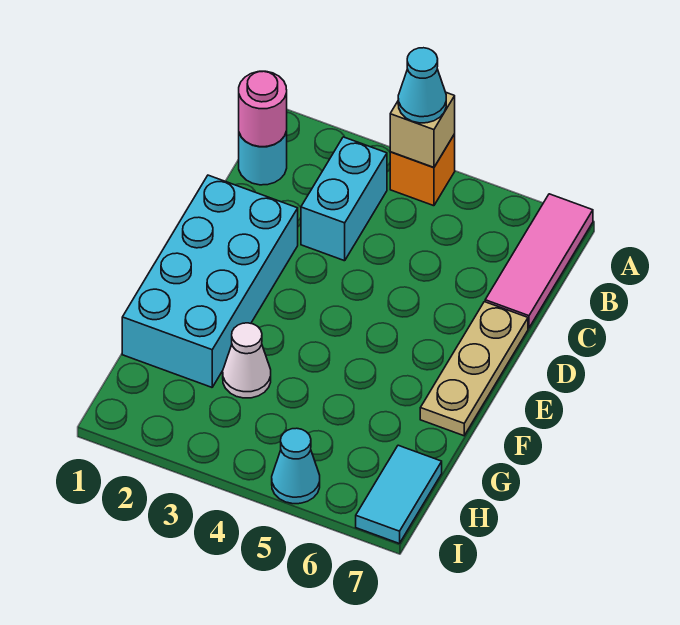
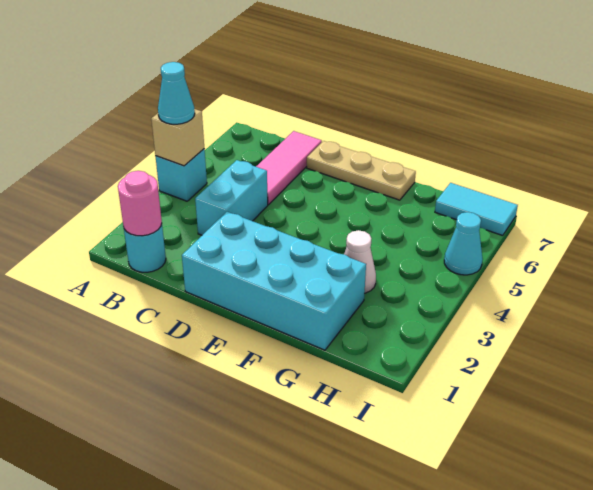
orange 1x1 brick [390,134,455,206] -> cyan 1x1 brick [155,149,207,201]
pink 1x3 tile [485,194,593,328] -> pink 1x3 tile turned to [256,131,322,205]
cyan 1x2 brick [301,137,387,261] -> cyan 1x2 brick turned to [195,160,268,235]

